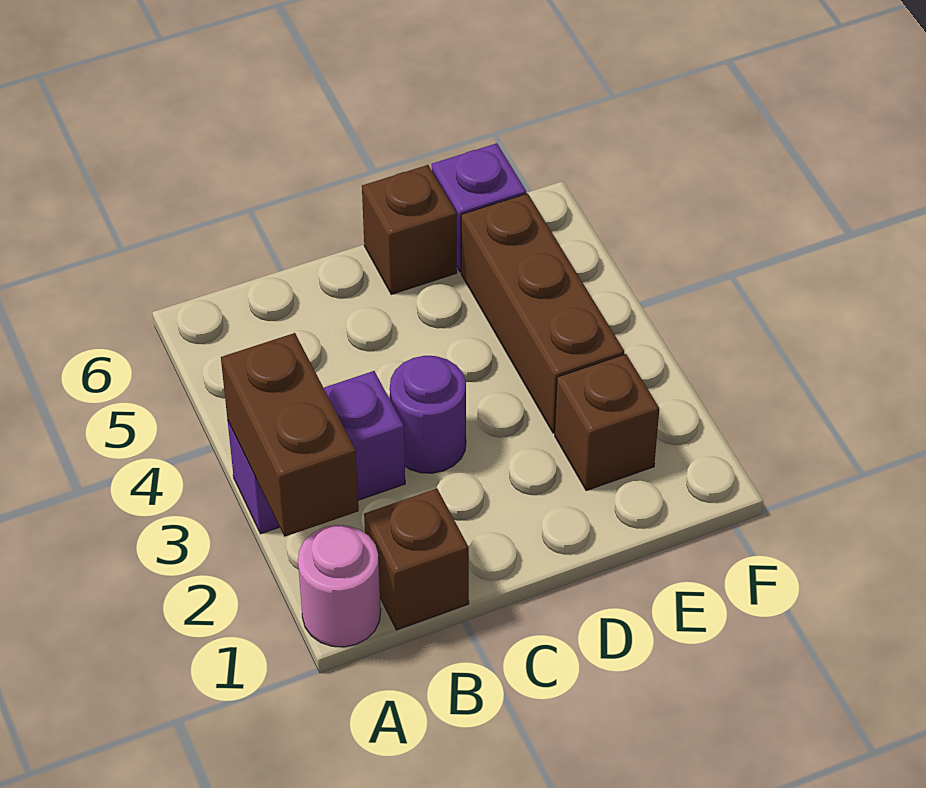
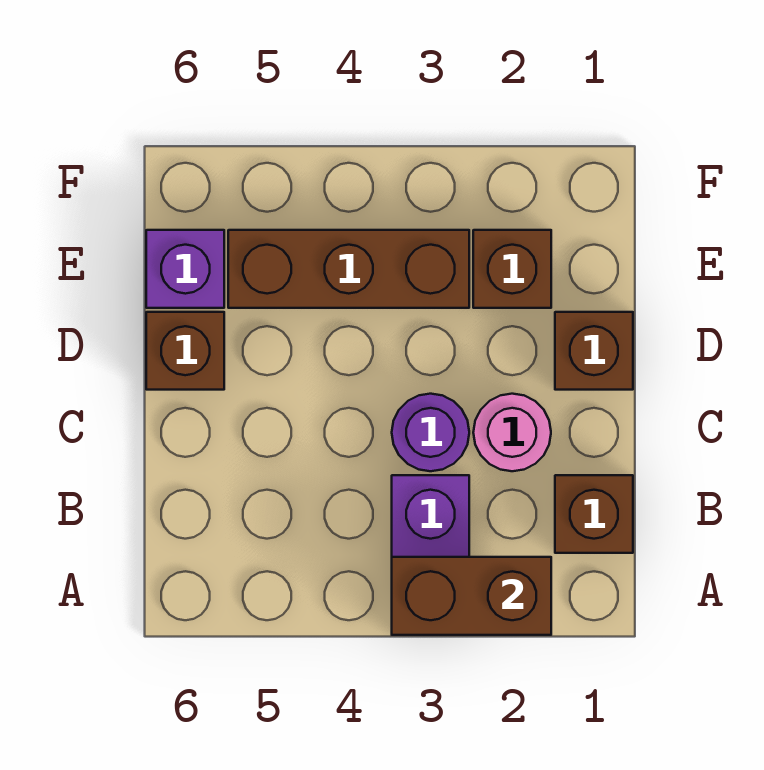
pink 1x1 round brick [298,525,381,647] -> pink 1x1 round brick moved to [473,394,551,471]
none -> brown 1x1 brick [555,312,633,390]

